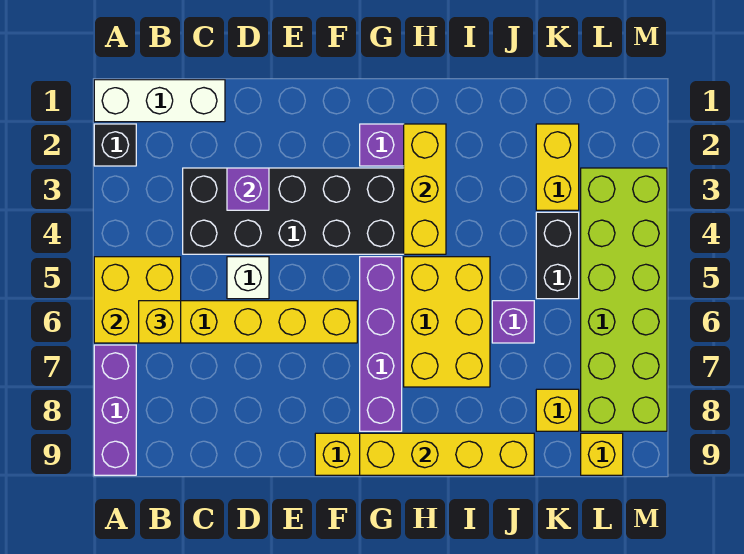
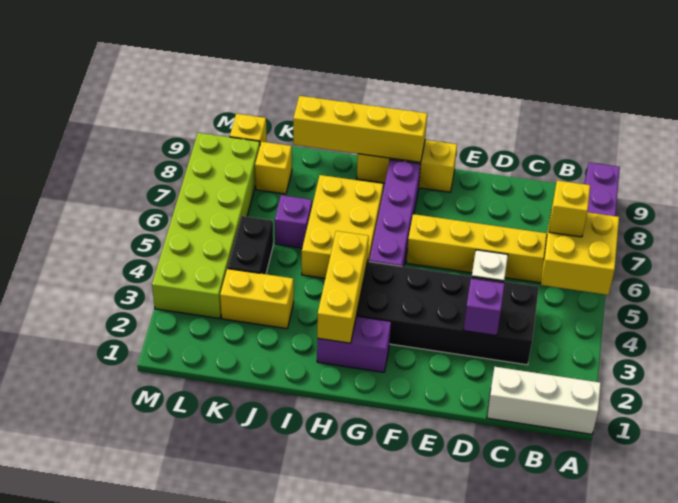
black 1x1 brick [94,124,136,166] -> none
yellow 1x2 brick [536,124,579,210] -> yellow 1x2 brick turned to [220,269,294,329]

